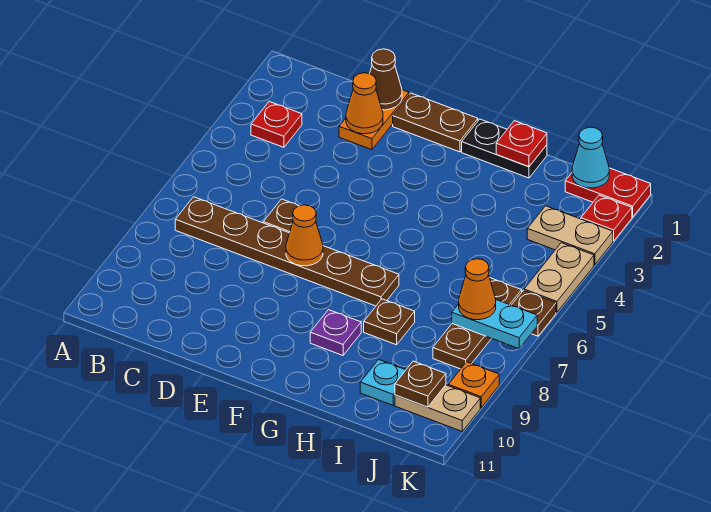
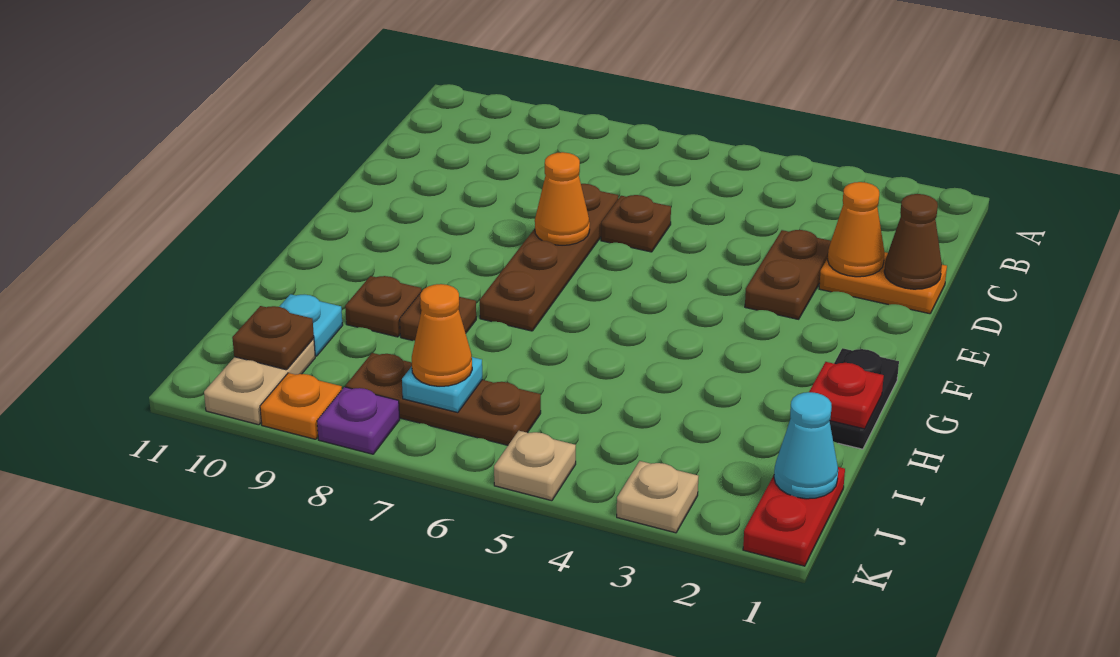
red 1x1 plate [251,102,302,147] -> none
brown 1x6 plate [175,197,399,306] -> brown 1x4 plate [480,184,618,331]
brown 1x2 plate [393,93,478,152] -> brown 1x2 plate moved to [745,230,831,319]
purple 1x1 plate [310,310,361,355] -> purple 1x1 plate moved to [317,387,400,454]
tan 1x2 plate [527,206,613,265] -> tan 1x1 plate [617,461,698,533]
cyan 1x2 plate [452,300,537,349] -> cyan 1x1 plate [402,357,482,413]
red 1x1 plate [581,195,632,241] -> none
tan 1x2 plate [524,243,594,312] -> tan 1x1 plate [494,431,576,501]
brown 1x1 plate [512,290,556,336] -> brown 1x1 plate moved to [345,276,422,337]

